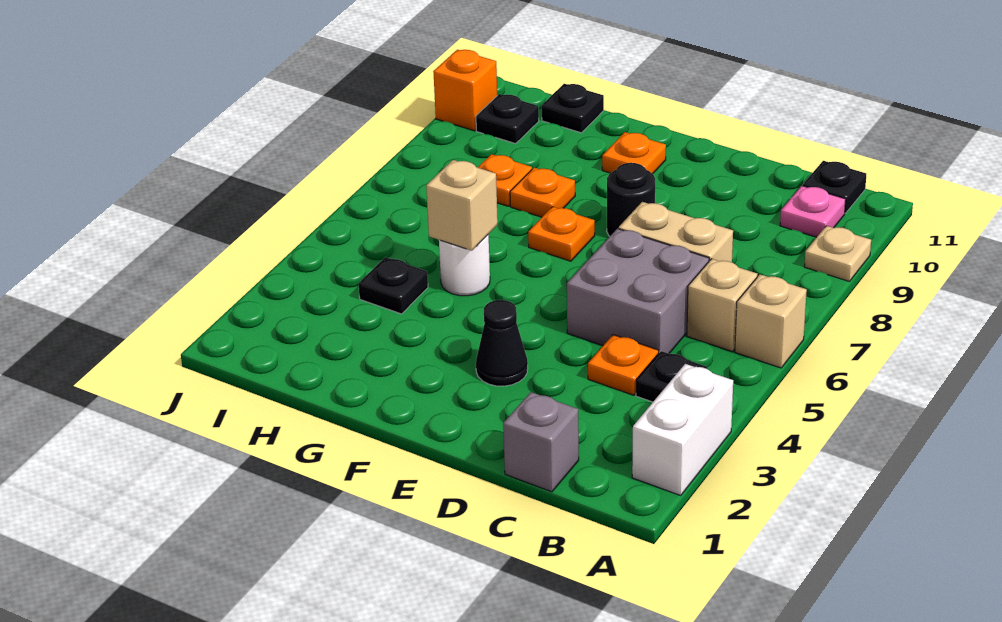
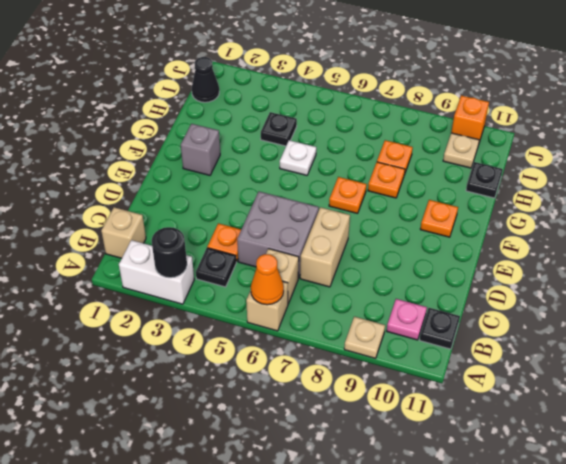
none -> orange 1x1 cone [251,254,284,305]
grey 1x1 brick [503,392,579,492] -> grey 1x1 brick moved to [181,124,220,175]
black 1x1 cone [476,300,528,386] -> black 1x1 cone moved to [192,57,219,102]
black 1x1 round brick [607,163,655,236] -> black 1x1 round brick moved to [152,227,187,278]
white 1x1 round brick [439,234,490,296] -> white 1x1 plate [280,140,316,175]
tan 1x1 brick [426,160,498,251] -> tan 1x1 brick moved to [101,207,146,258]
black 1x1 plate [476,94,539,144] -> tan 1x1 plate [443,133,479,168]

